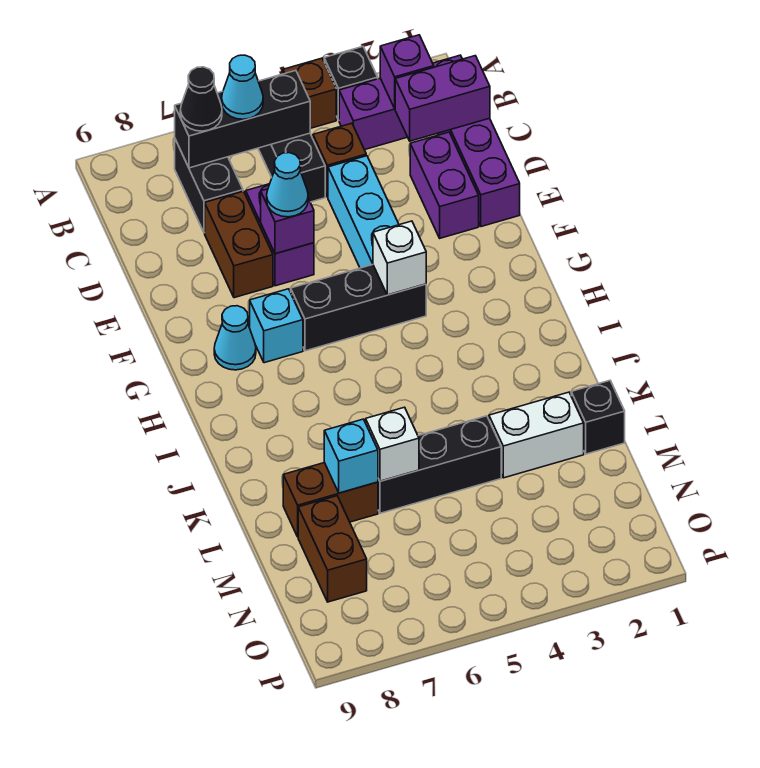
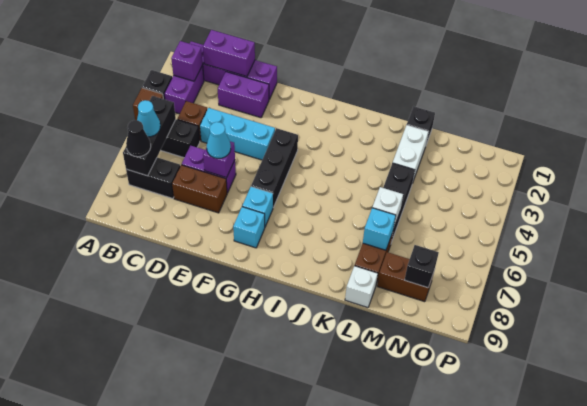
purple 1x2 brick [395,56,490,141] -> purple 1x2 brick turned to [203,30,255,77]
white 1x1 brick [373,221,426,295] -> white 1x1 brick moved to [345,266,378,308]
cyan 1x1 cone [214,306,256,370] -> cyan 1x1 brick [233,207,265,248]
none -> black 1x1 brick [405,245,439,288]

